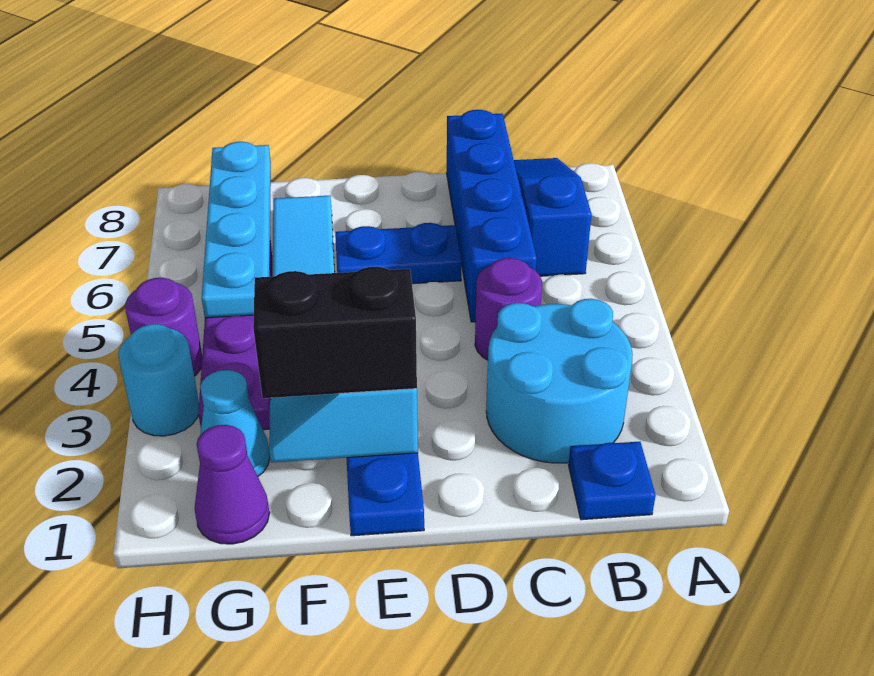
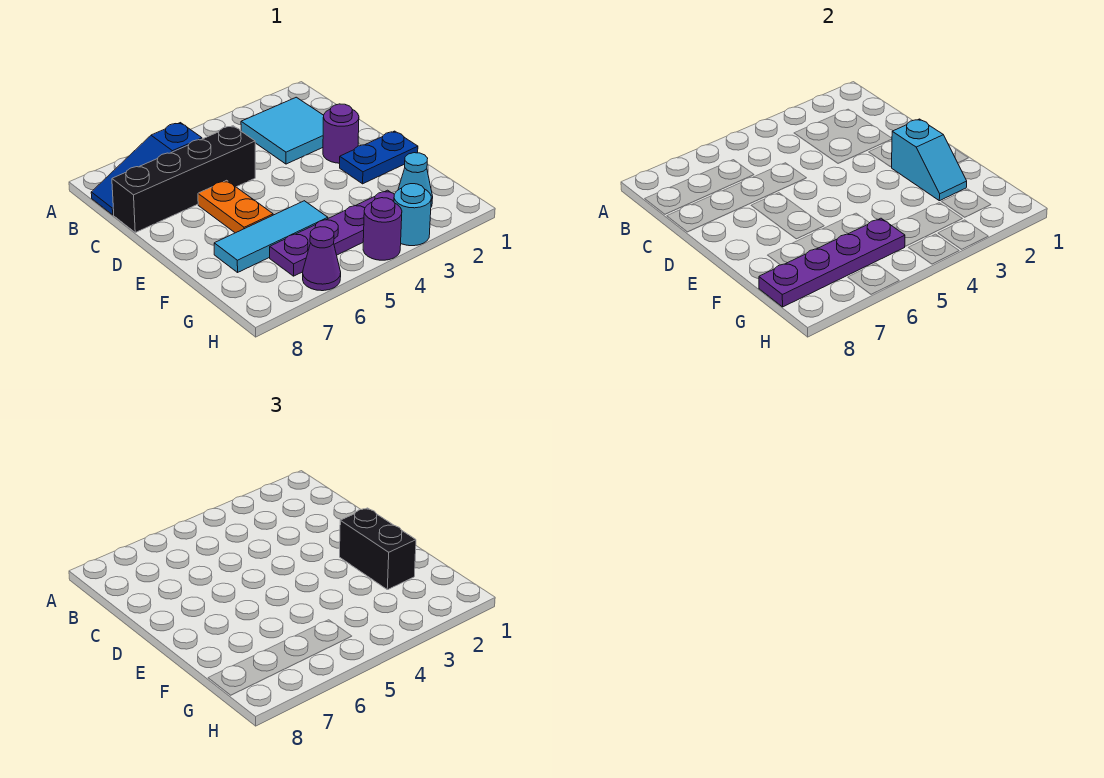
blue 1x1 plate [569,442,656,520] -> none
cyan 2x2 round brick [486,299,633,463] -> cyan 2x2 tile [241,97,324,164]
purple 1x1 round brick [475,258,542,360] -> purple 1x1 round brick moved to [323,104,359,163]
blue 1x4 brick [447,110,537,322] -> black 1x4 brick [112,126,255,232]
blue 1x2 plate [335,223,462,284] -> orange 1x2 plate [198,180,273,233]
purple 1x1 cone [195,425,269,544] -> purple 1x1 cone moved to [303,227,341,291]
cyan 1x4 plate [202,142,271,318] -> purple 1x4 plate [759,218,905,307]

